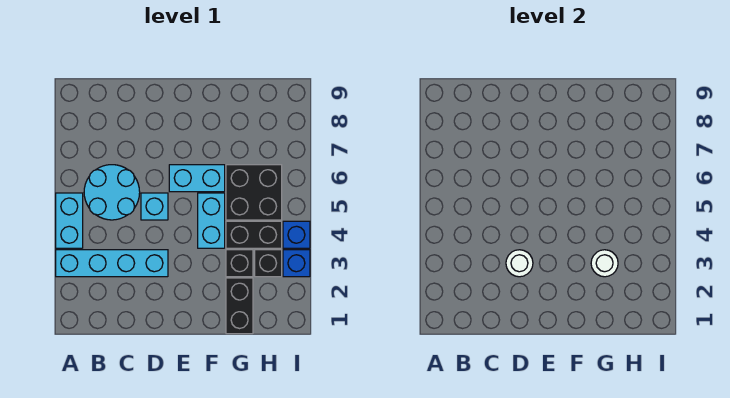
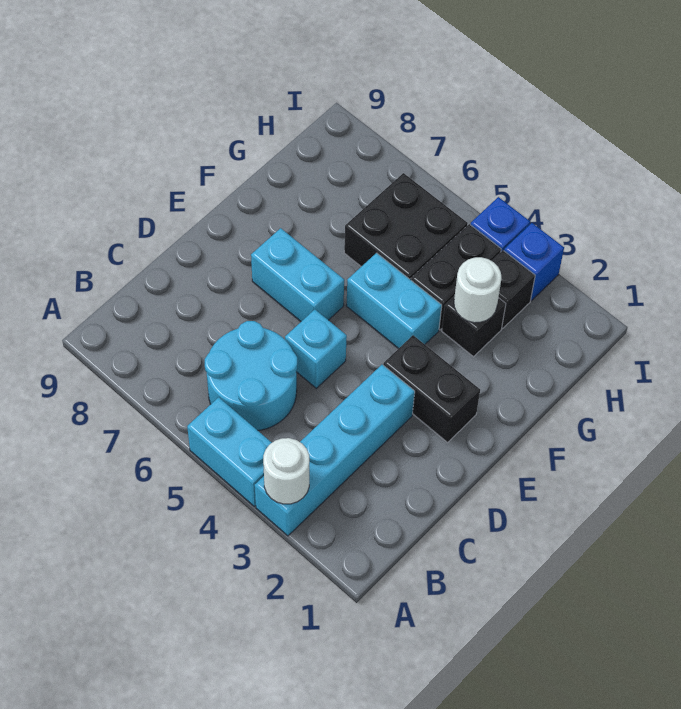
white 1x1 round brick [506,250,533,277] -> white 1x1 round brick moved to [263,438,309,504]
cyan 1x2 brick [169,165,225,192] -> cyan 1x2 brick turned to [251,228,344,321]
black 1x2 brick [226,278,253,334] -> black 1x2 brick moved to [383,335,480,442]

